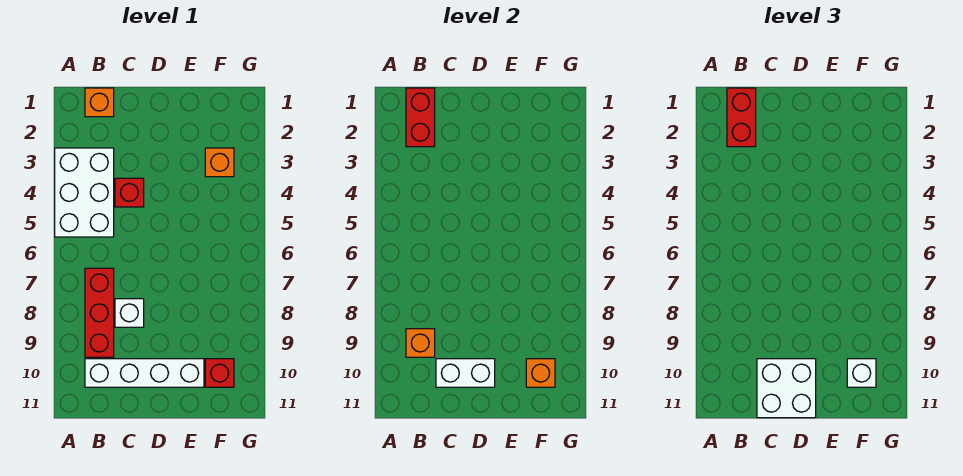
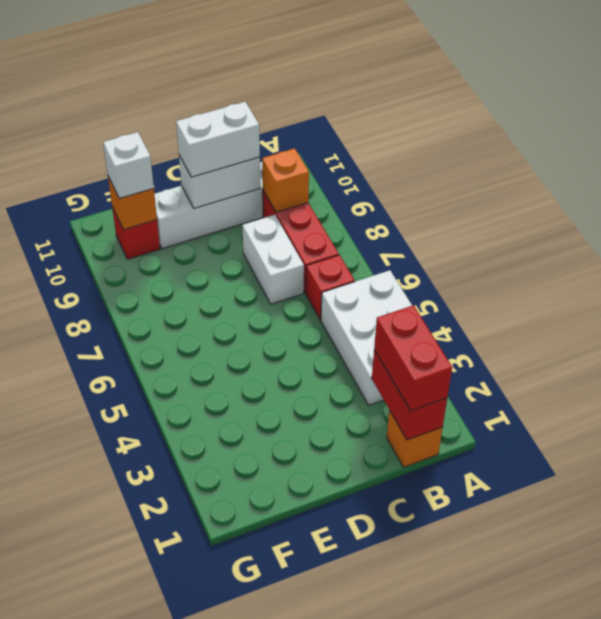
red 1x1 brick [115,178,144,207] -> red 1x1 brick moved to [306,255,355,320]
white 1x1 brick [115,299,144,327] -> white 1x2 brick [242,215,304,304]
white 2x2 brick [757,359,816,418] -> white 1x2 brick [176,102,260,177]
orange 1x1 brick [205,148,234,177] -> none

